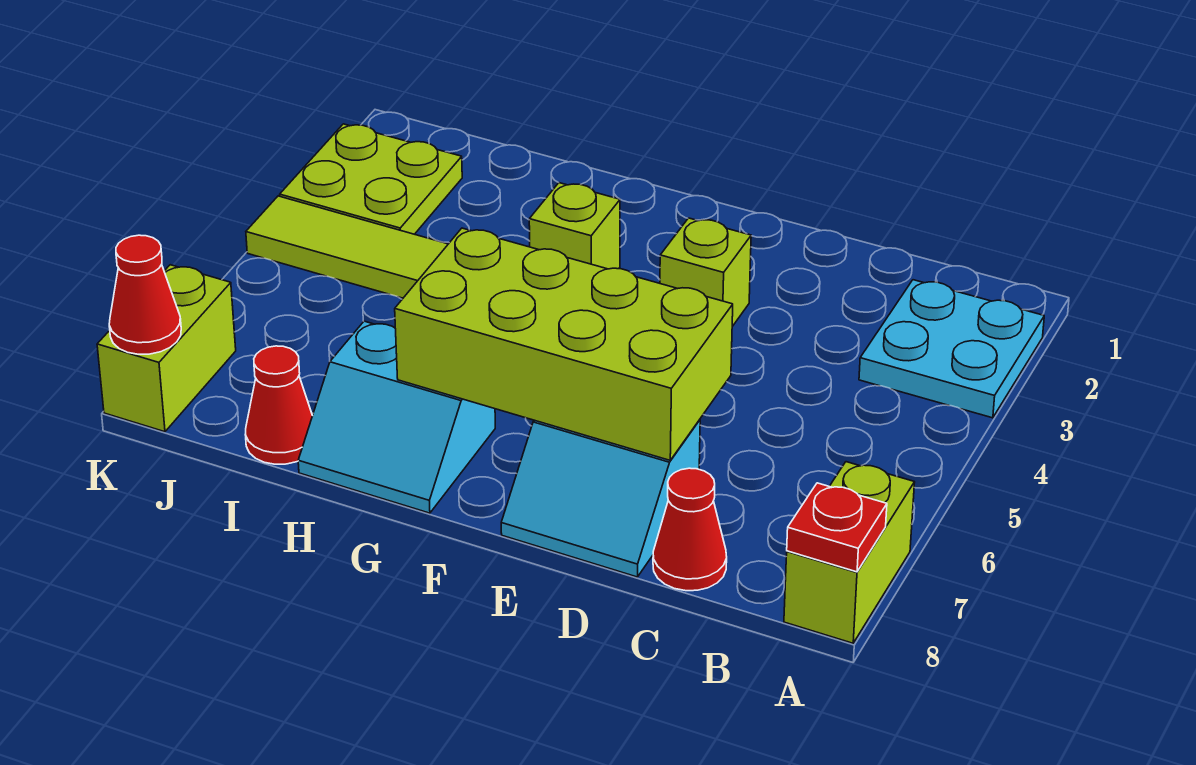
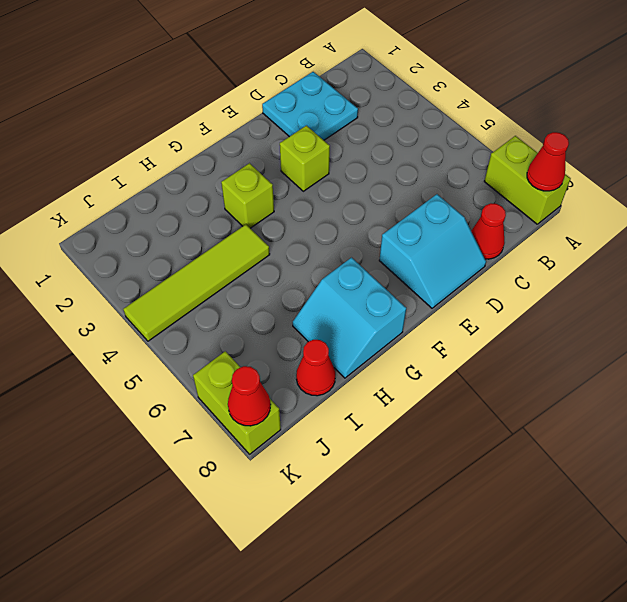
cyan 2x2 plate [859,280,1044,418] -> cyan 2x2 plate moved to [262,72,358,140]
red 1x1 plate [787,483,887,572] -> red 1x1 cone [527,132,569,191]
lime 2x4 brick [395,228,733,460] -> none
cyan 2x2 slope [298,321,495,513] -> cyan 2x2 slope turned to [293,258,406,378]
lime 2x2 plate [280,124,462,234] -> none

